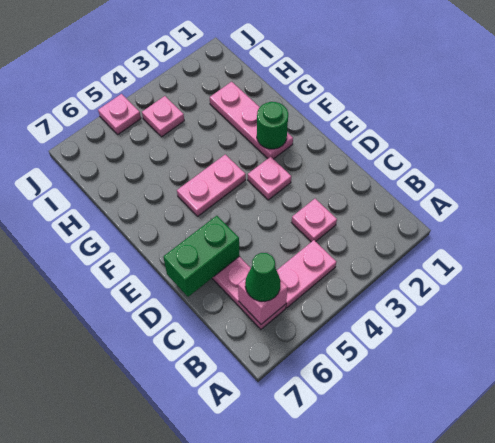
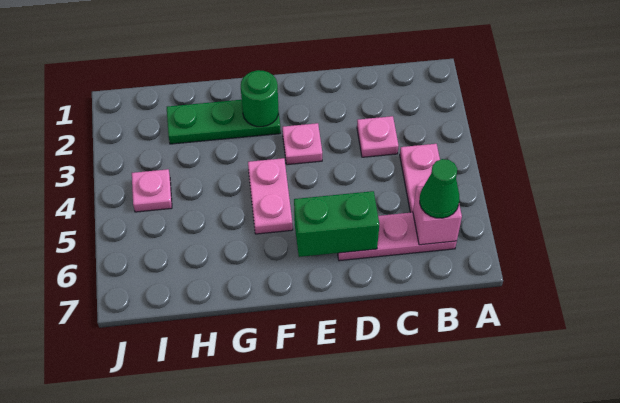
green 1x2 brick [163,216,239,297] -> green 1x2 brick turned to [294,191,379,257]
pink 1x3 plate [210,82,293,159] -> green 1x3 plate [167,100,281,144]
pink 1x1 plate [98,94,141,134] -> none

